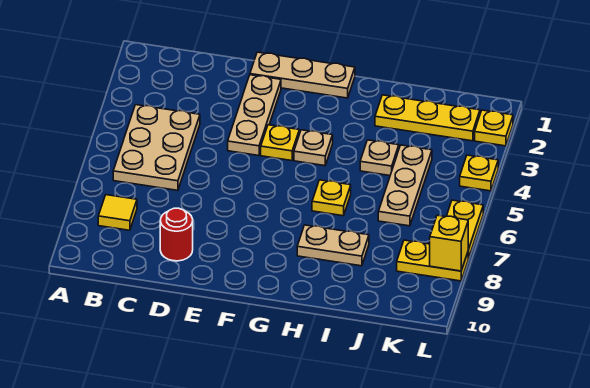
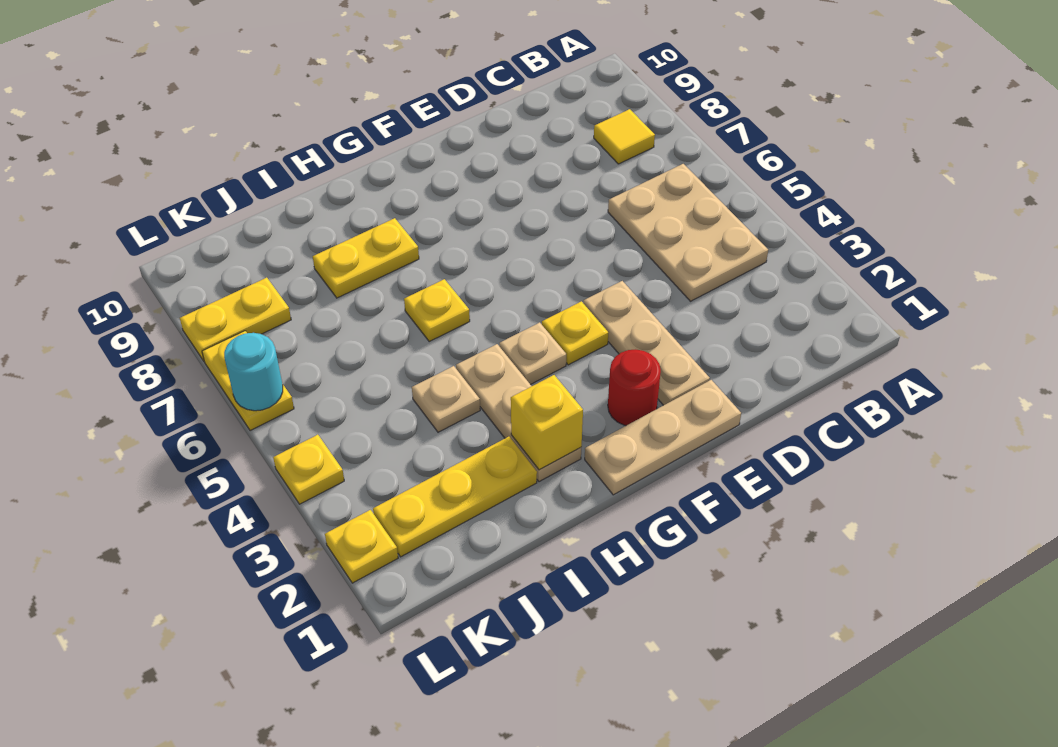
red 1x1 round brick [160,208,193,261] -> red 1x1 round brick moved to [608,349,661,426]
tan 1x2 plate [297,225,369,266] -> yellow 1x2 plate [313,218,419,298]
tan 1x3 plate [378,145,432,226] -> tan 1x3 plate moved to [456,344,581,482]
none -> cyan 1x1 round brick [224,333,283,411]
yellow 1x1 brick [430,215,468,271] -> yellow 1x1 brick moved to [511,375,583,470]

